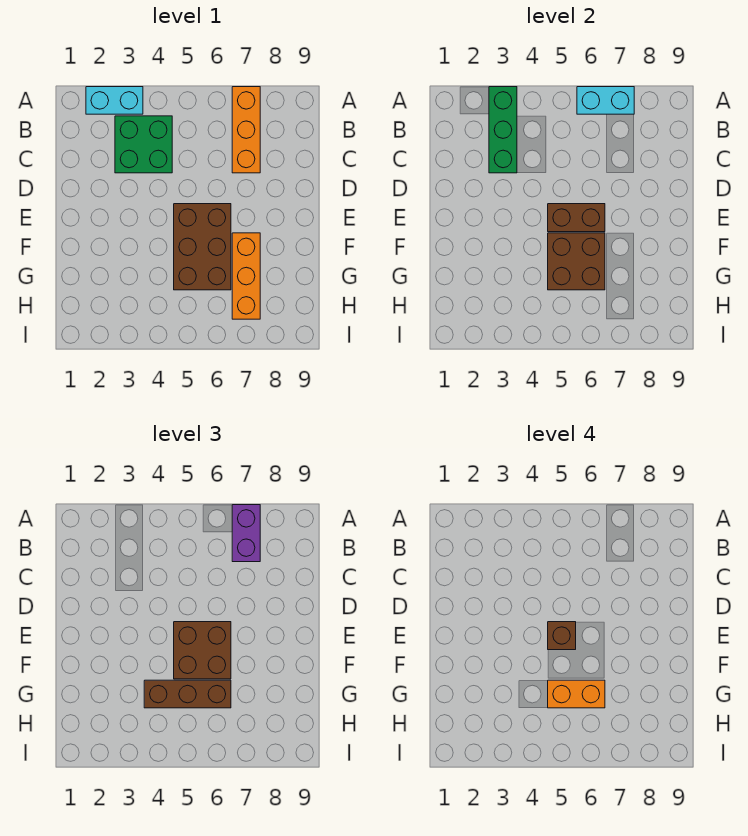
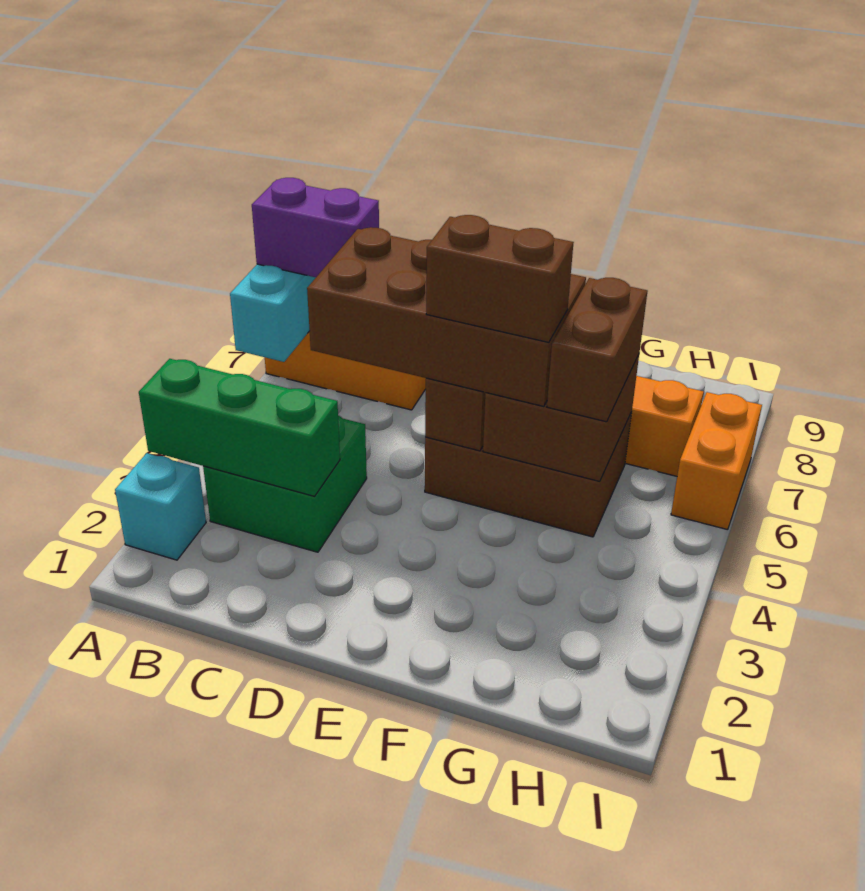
cyan 1x2 brick [86,87,143,114] -> cyan 1x1 brick [115,453,206,560]
brown 2x2 brick [174,622,231,679] -> brown 2x4 brick [307,227,586,407]
brown 1x1 brick [548,622,576,650] -> brown 1x2 brick [426,215,574,342]
brown 1x3 brick [144,680,231,708] -> brown 1x2 brick [547,278,648,422]
orange 1x2 brick [548,680,605,708] -> orange 1x2 brick moved to [671,392,762,530]

